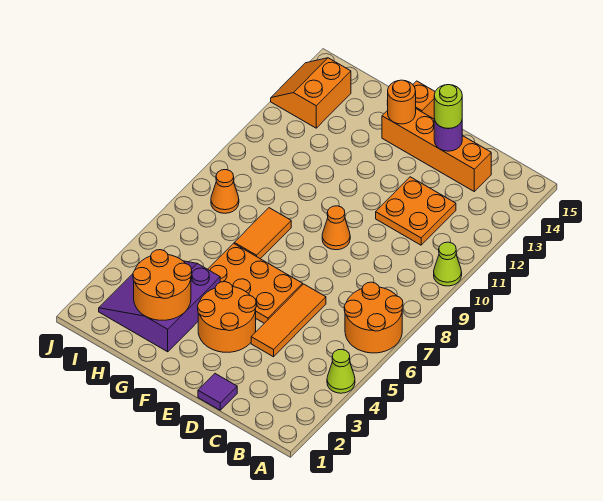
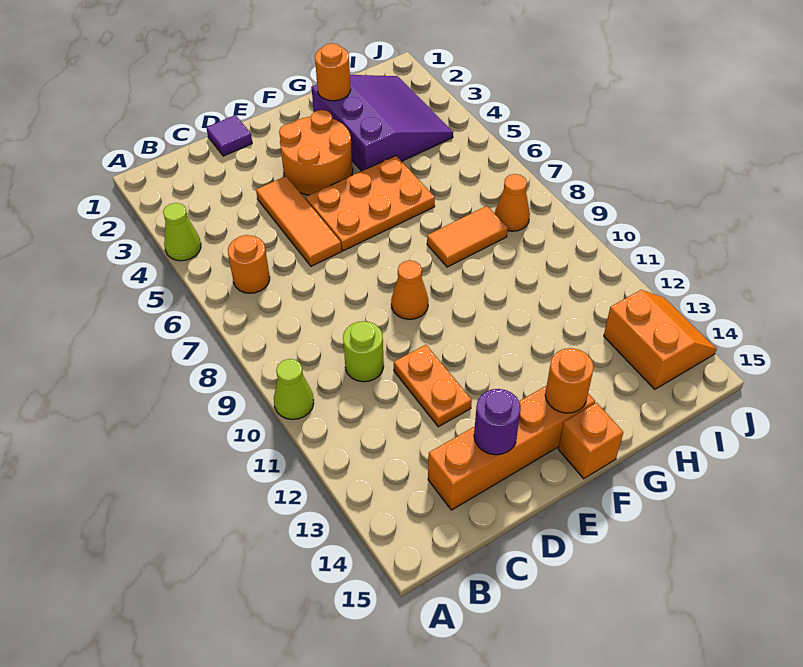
orange 2x2 round brick [344,282,403,353] -> orange 1x1 round brick [228,235,270,293]
orange 2x2 plate [376,177,456,245] -> orange 1x2 plate [394,345,472,427]
lime 1x1 round brick [434,85,462,128] -> lime 1x1 round brick moved to [343,321,384,382]
orange 2x2 round brick [133,250,192,320] -> orange 1x1 round brick [315,43,351,101]
orange 1x2 tile [234,208,291,259] -> orange 1x2 tile turned to [427,206,508,267]

